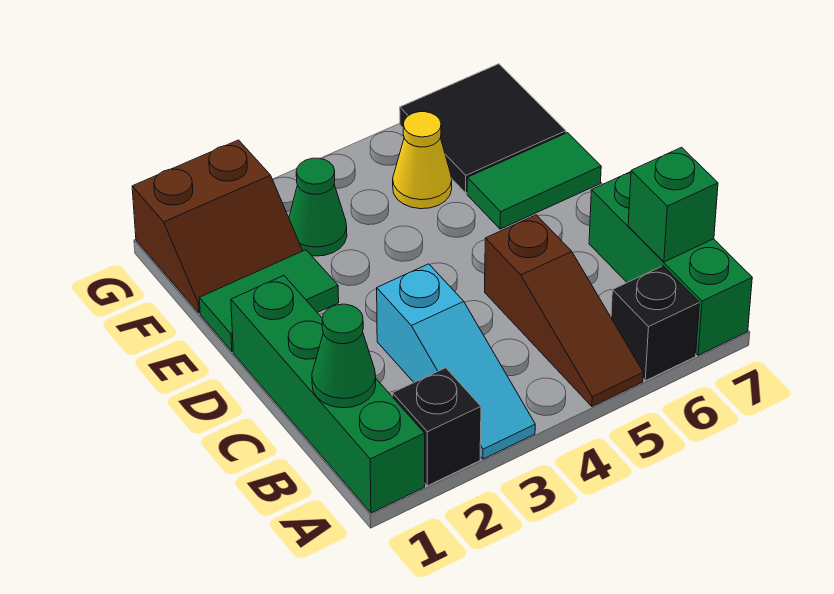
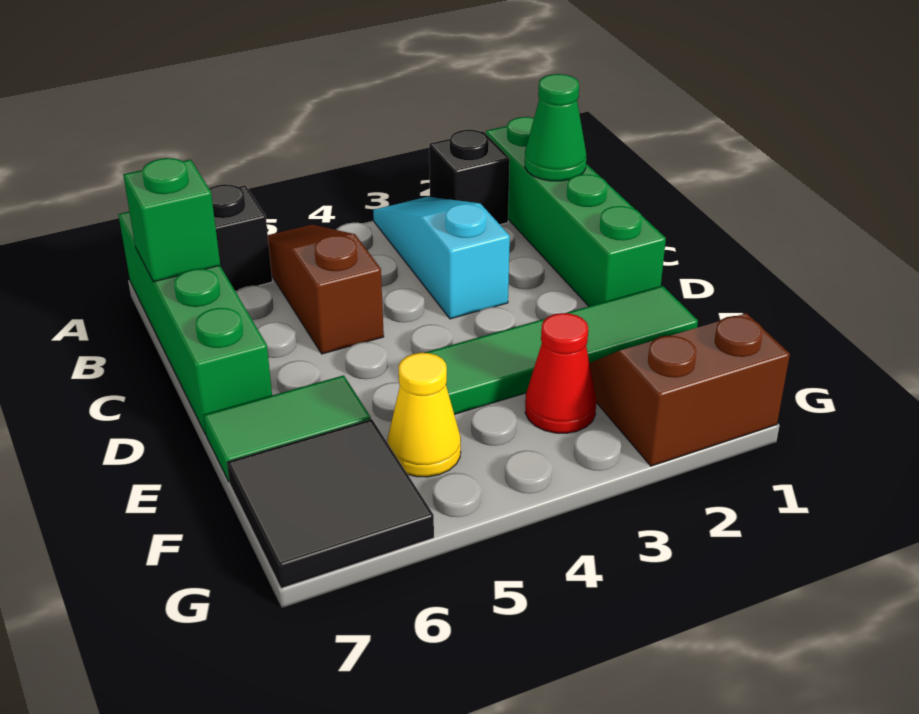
green 1x3 brick [589,172,752,355] -> green 1x4 brick [118,212,272,434]
green 1x2 tile [199,250,339,351] -> green 1x4 tile [425,286,698,414]
green 1x1 cone [289,158,347,256] -> red 1x1 cone [525,313,596,433]

